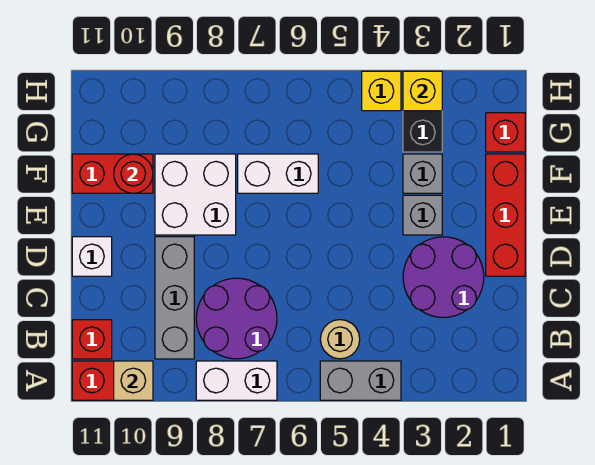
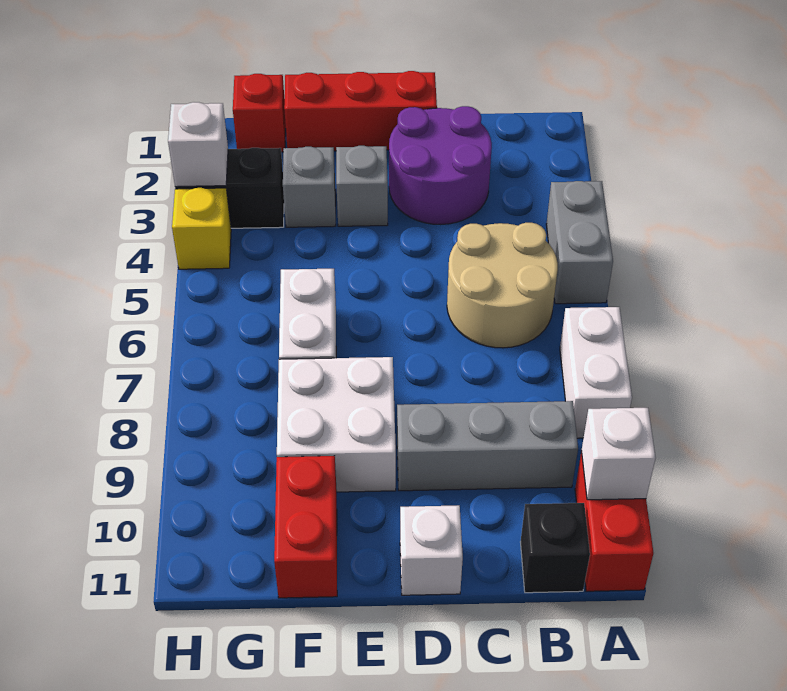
tan 1x1 brick [114,361,153,400] -> white 1x1 brick [581,408,656,500]
tan 1x1 round brick [320,320,360,359] -> tan 2x2 round brick [447,223,558,348]
purple 2x2 round brick [196,278,277,359] -> none
red 1x1 brick [72,320,112,359] -> black 1x1 brick [521,503,590,593]
red 1x1 round brick [114,154,153,193] -> none
yellow 1x1 brick [403,71,442,111] -> white 1x1 brick [168,102,228,187]

